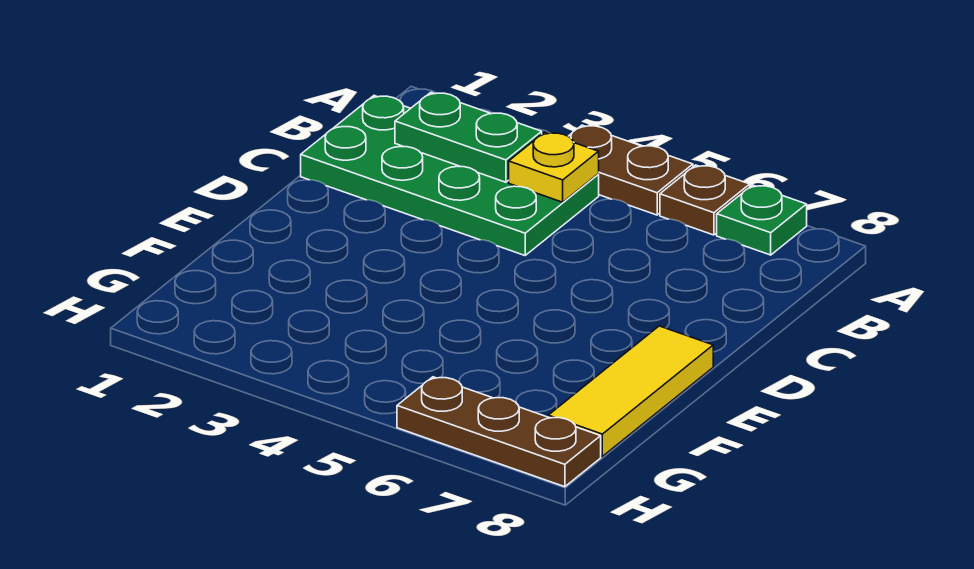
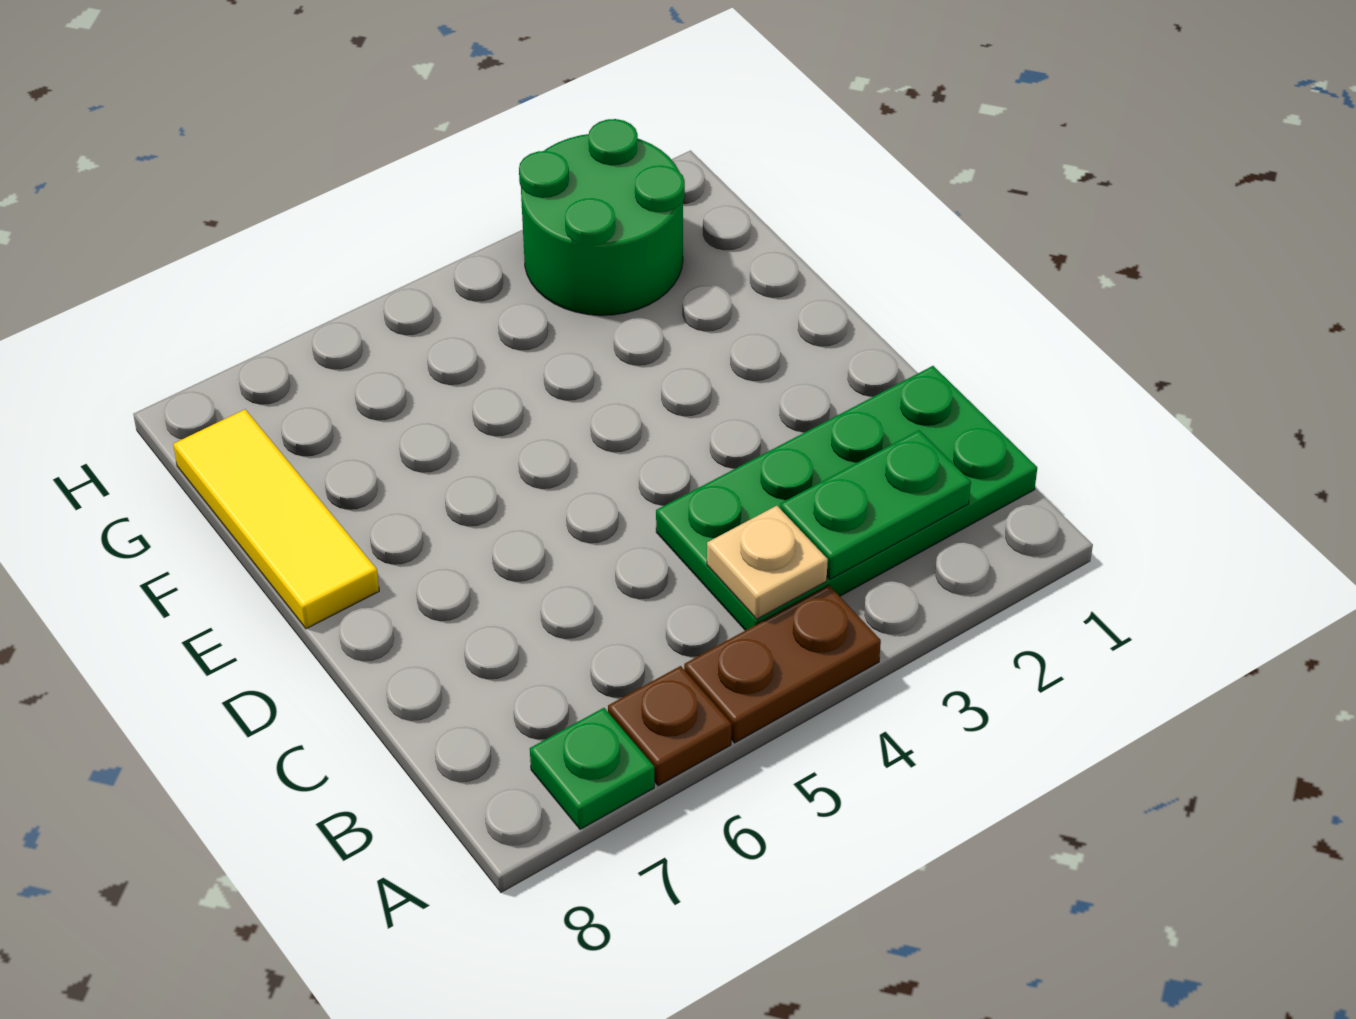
yellow 1x1 plate [509,132,599,202] -> tan 1x1 plate [707,506,828,619]
none -> green 2x2 round brick [519,119,685,315]
brown 1x3 plate [397,377,601,487] -> none

